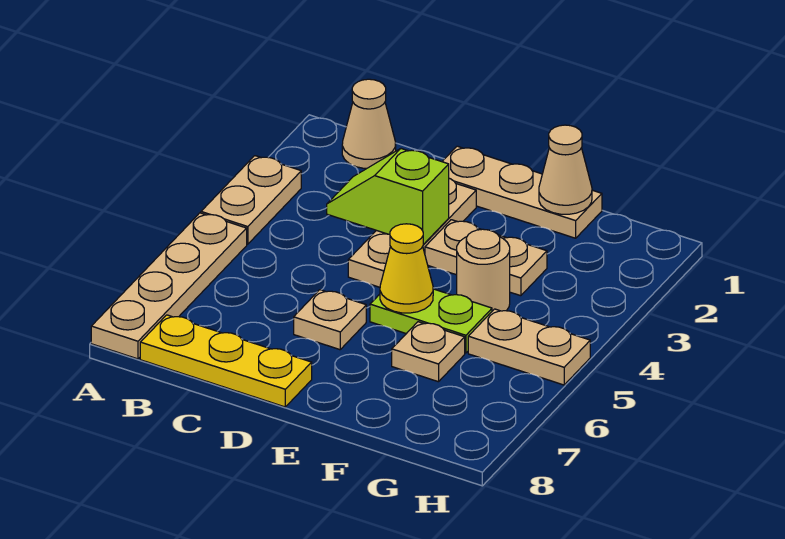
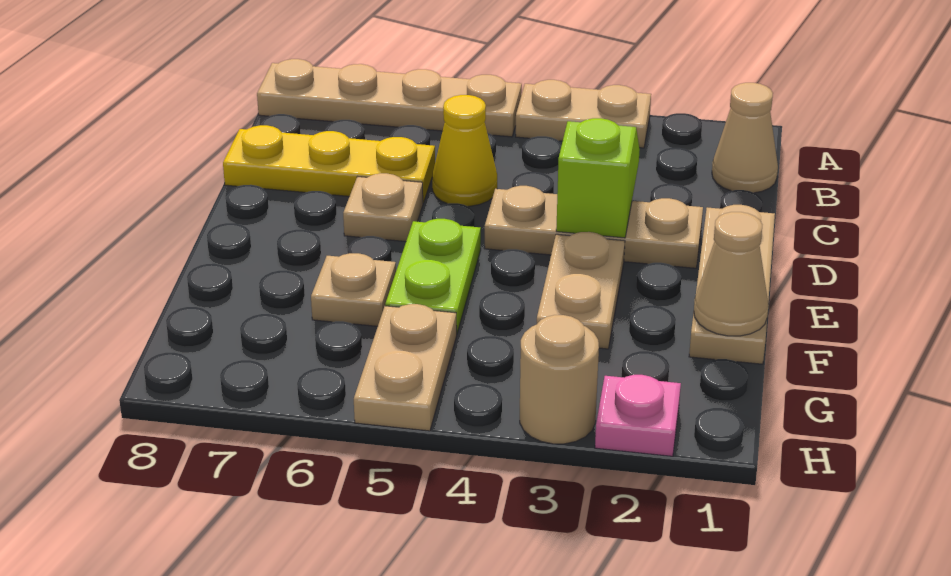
yellow 1x3 plate [140,315,312,407] -> yellow 1x3 plate turned to [223,125,435,203]
yellow 1x1 cone [380,224,433,313] -> yellow 1x1 cone moved to [432,95,497,206]
tan 1x1 round brick [457,229,510,311] -> tan 1x1 round brick moved to [520,315,599,444]
none -> pink 1x1 plate [595,375,681,456]

